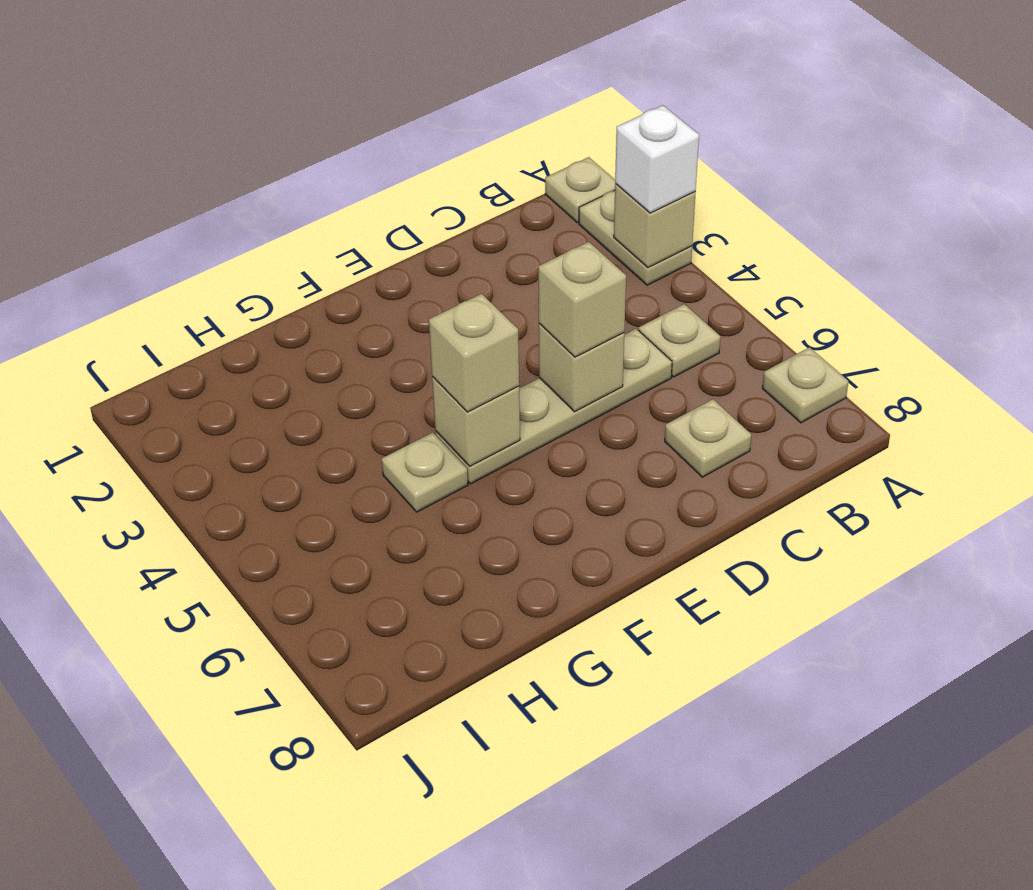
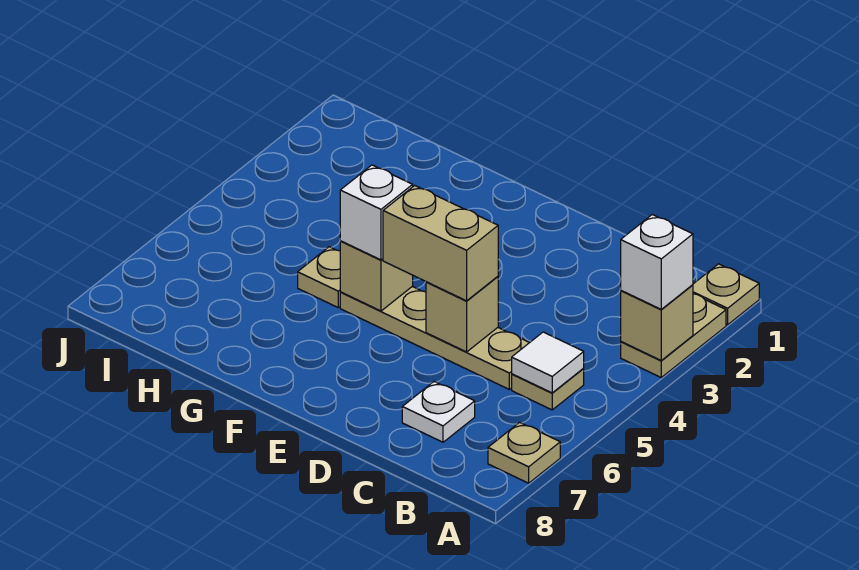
none -> white 1x1 tile [512,332,584,393]
tan 1x1 plate [665,399,751,477] -> white 1x1 plate [402,382,475,442]
tan 1x1 brick [538,242,626,357] -> tan 1x2 brick [383,186,498,301]
tan 1x1 brick [429,294,519,412] -> white 1x1 brick [340,165,413,260]

